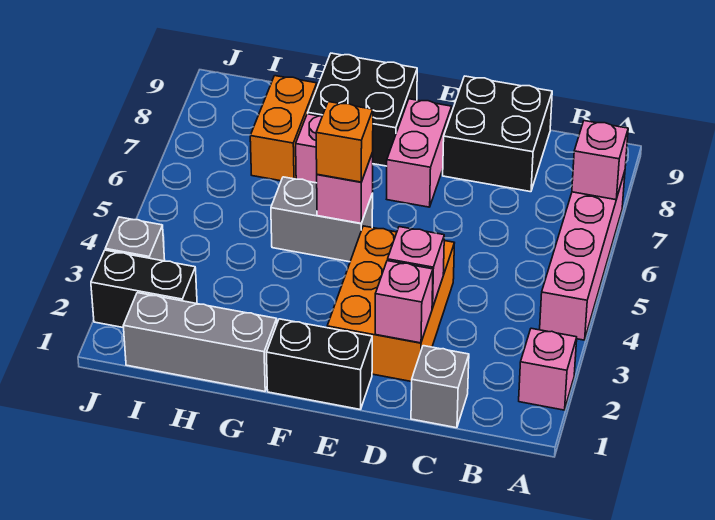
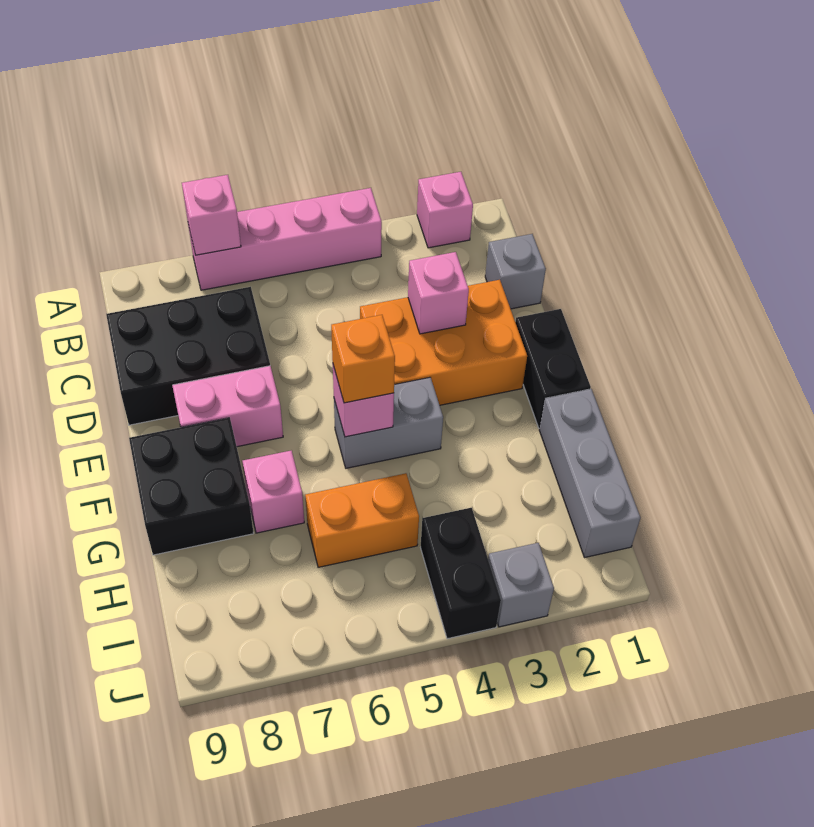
black 2x2 brick [443,76,552,192] -> black 2x3 brick [106,287,270,425]
pink 1x1 brick [375,261,433,343] -> none
grey 1x2 brick [271,177,373,262] -> grey 1x2 brick turned to [334,377,443,468]
orange 1x2 brick [250,76,317,181] -> orange 1x2 brick moved to [305,473,419,567]
black 1x2 brick [91,250,197,328] -> black 1x2 brick moved to [421,508,501,639]

